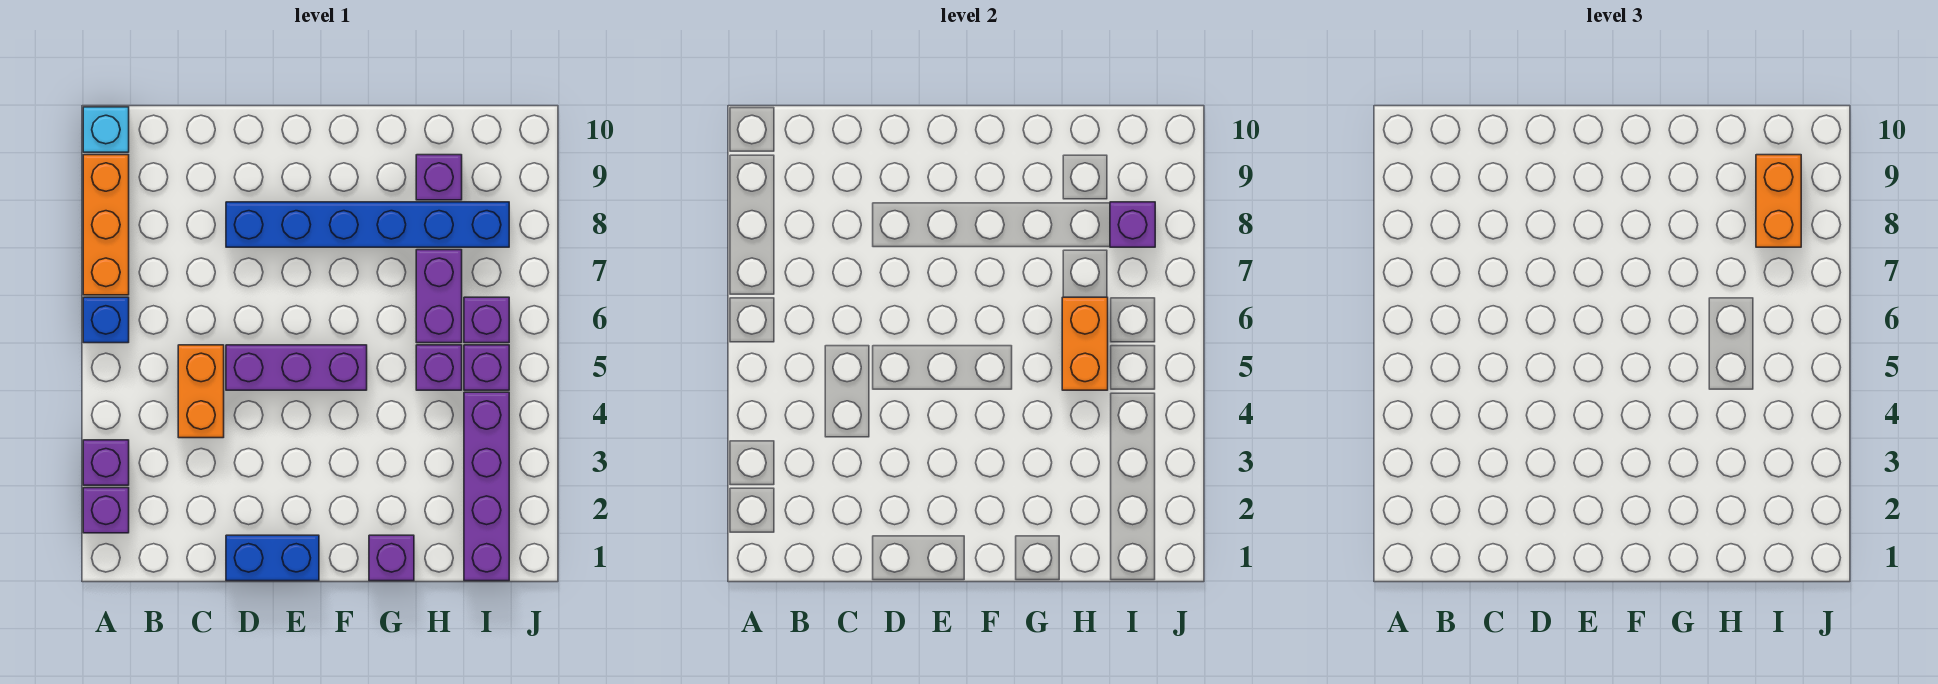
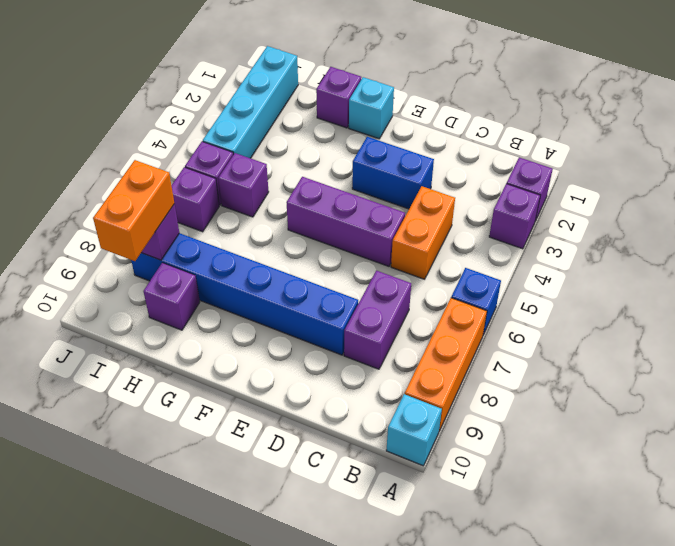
blue 1x2 brick [226,535,319,581] -> blue 1x2 brick moved to [352,137,434,209]
none -> cyan 1x1 brick [349,77,394,139]
orange 1x2 brick [1062,297,1108,390] -> none
purple 1x2 brick [416,250,462,343] -> purple 1x2 brick moved to [344,271,411,369]
purple 1x4 brick [464,392,509,581] -> cyan 1x4 brick [203,46,298,158]

